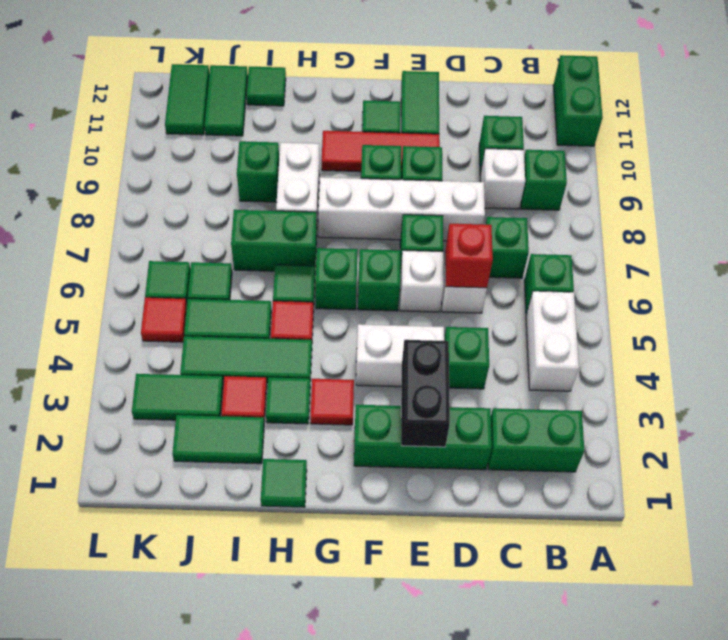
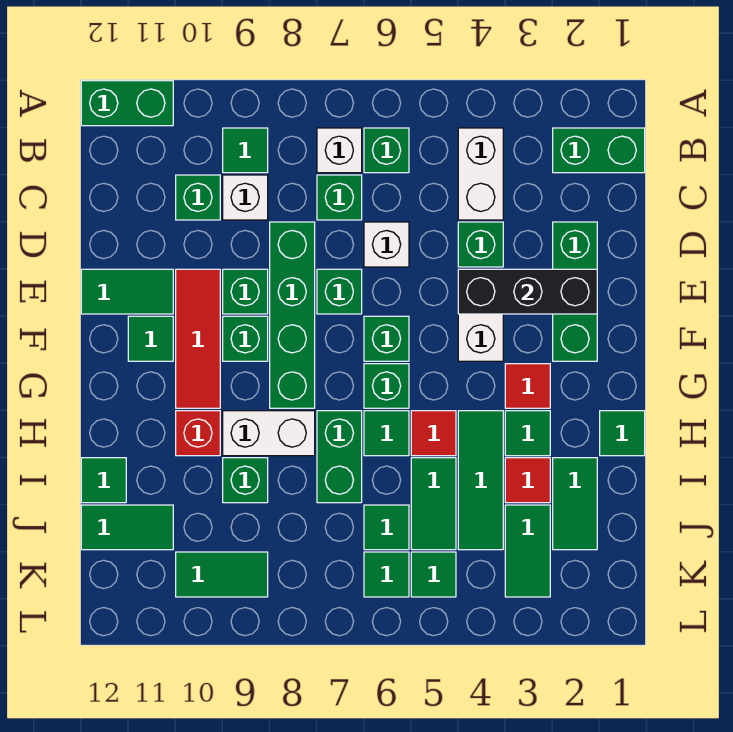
green 1x2 brick [488,408,585,472] -> green 1x2 brick turned to [553,128,645,173]
white 1x2 brick [526,291,579,391] -> white 1x2 brick turned to [458,128,503,220]
green 1x1 brick [521,150,567,210] -> green 1x1 tile [223,128,268,173]
red 1x1 brick [445,224,493,288] -> red 1x1 brick moved to [176,411,220,456]
white 1x4 brick [318,177,485,241] -> green 1x4 brick [270,222,315,408]
black 1x2 brick [401,340,450,447] -> black 1x3 brick [458,269,597,314]
white 1x1 brick [400,250,444,312] -> white 1x1 brick moved to [317,128,362,173]
red 1x1 tile [141,297,187,342] -> green 1x1 tile [411,552,456,597]
green 1x2 tile [165,64,209,135] -> green 1x2 tile moved to [176,552,268,597]

